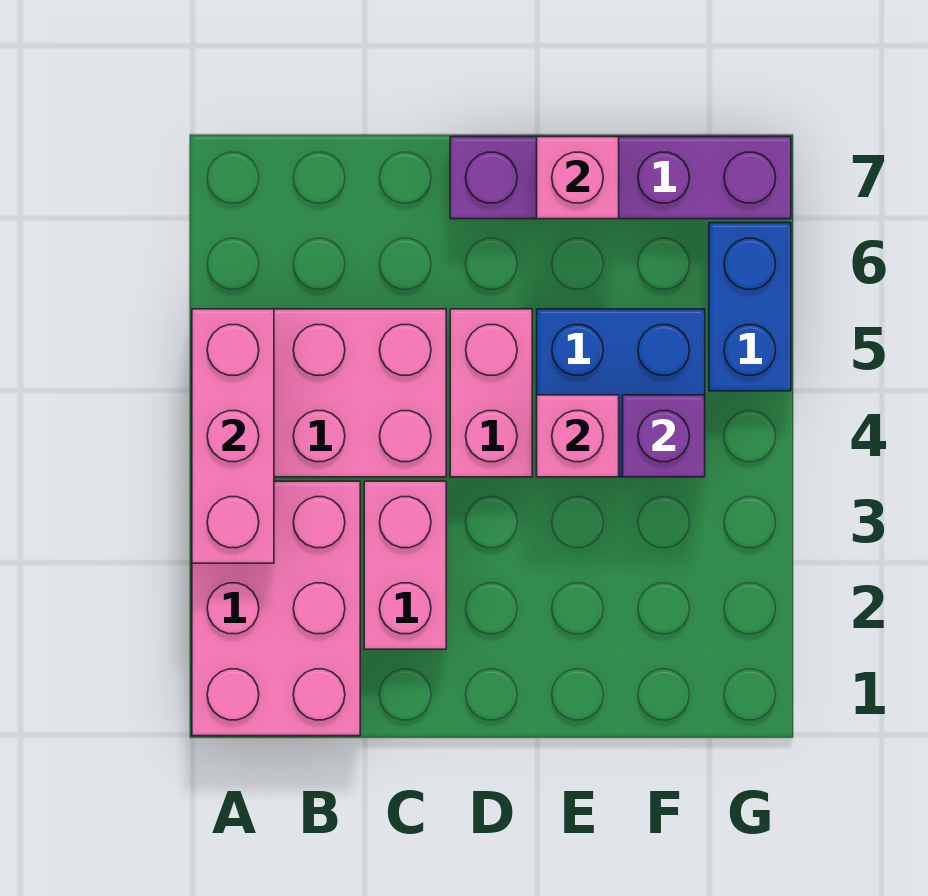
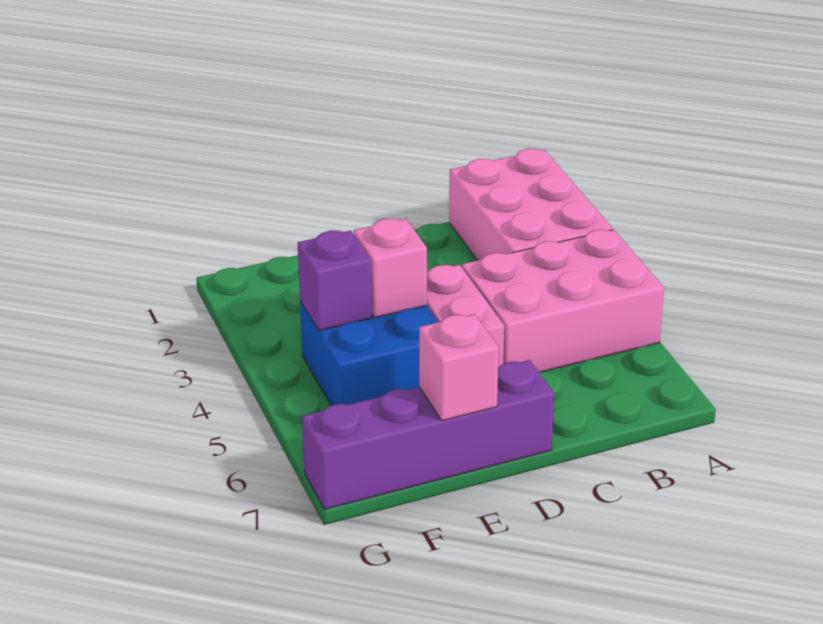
pink 1x3 brick [192,309,274,563] -> none
pink 1x2 brick [364,481,446,649] -> none
blue 1x2 brick [709,223,791,391] -> none

